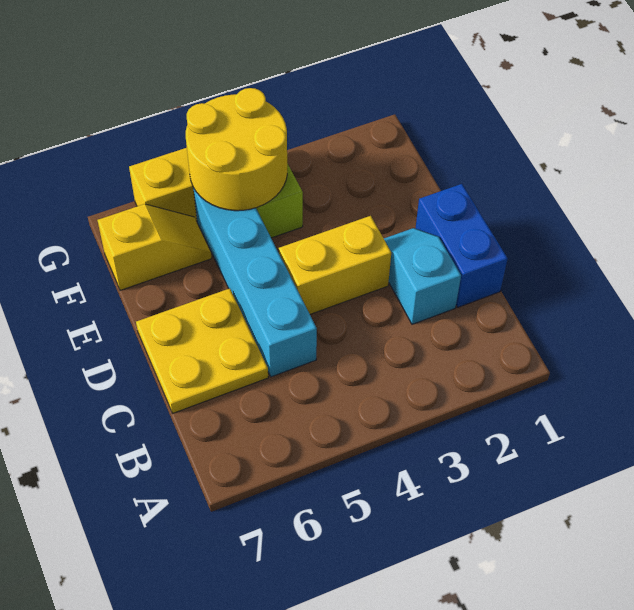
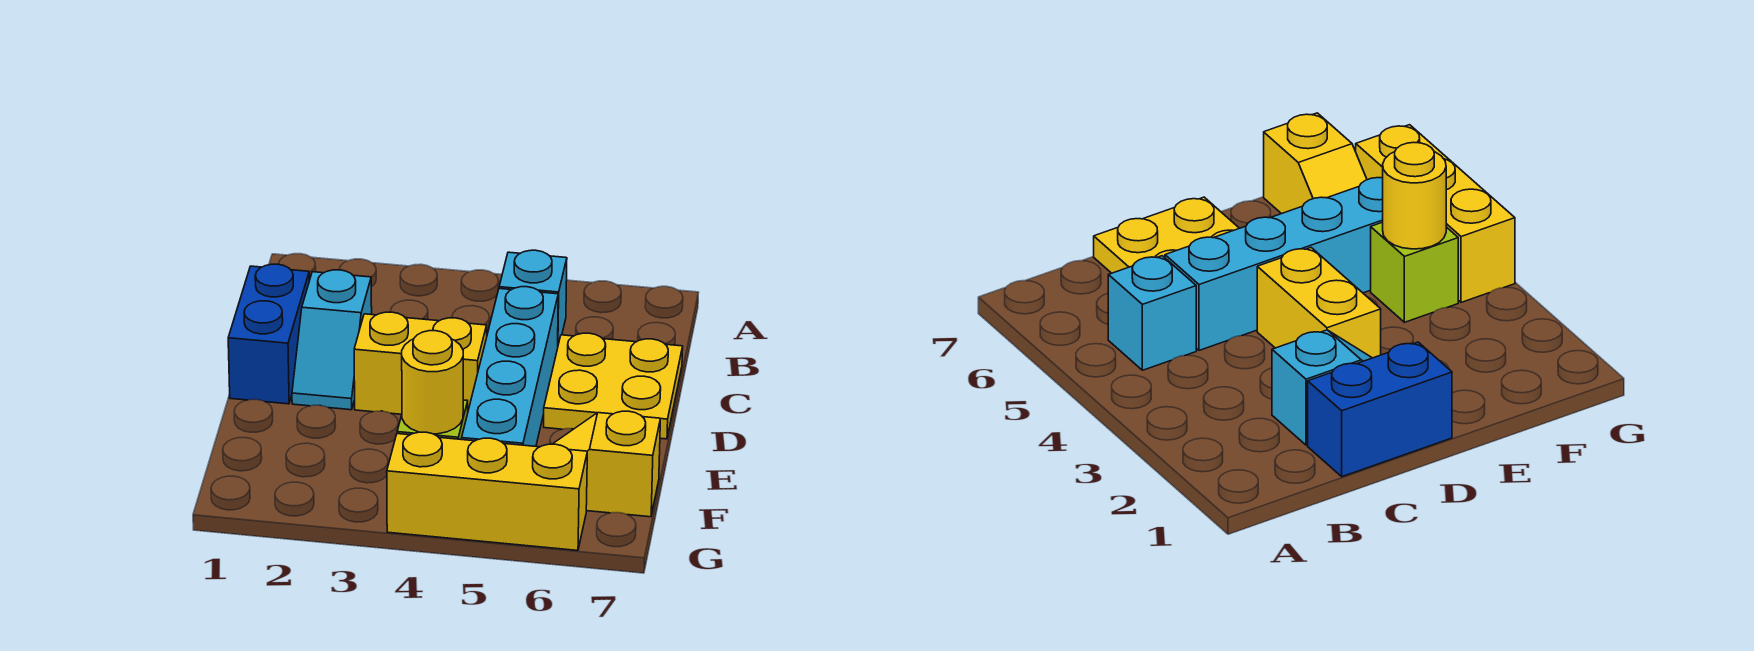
none -> cyan 1x1 brick [499,250,567,344]
yellow 2x2 round brick [186,88,287,211] -> yellow 1x1 round brick [402,331,463,434]

